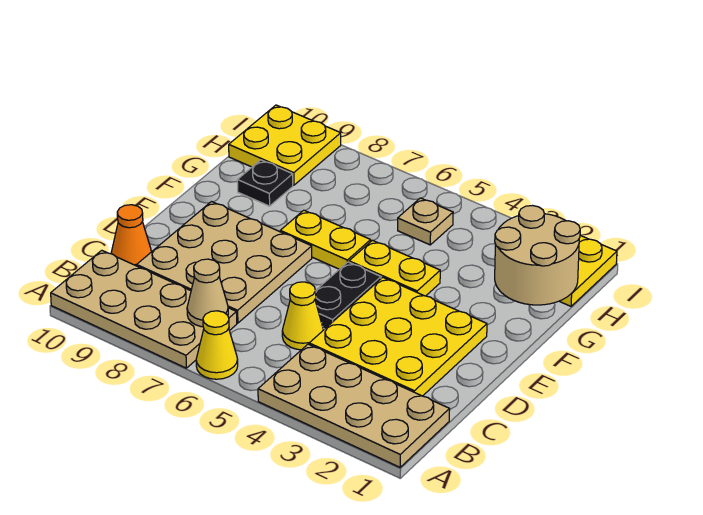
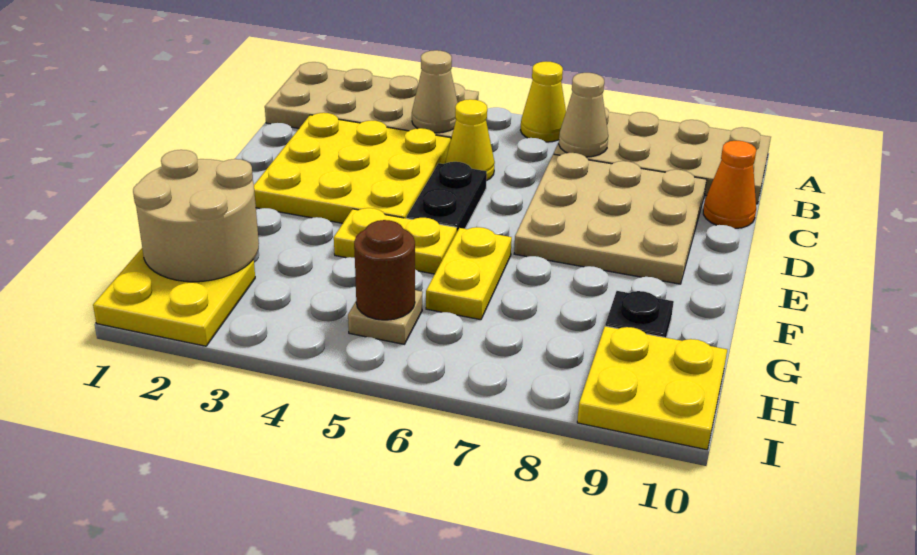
none -> tan 1x1 cone [412,50,458,133]
yellow 1x2 plate [280,210,371,269] -> yellow 1x2 plate turned to [426,227,512,320]
none -> brown 1x1 round brick [354,220,415,320]

